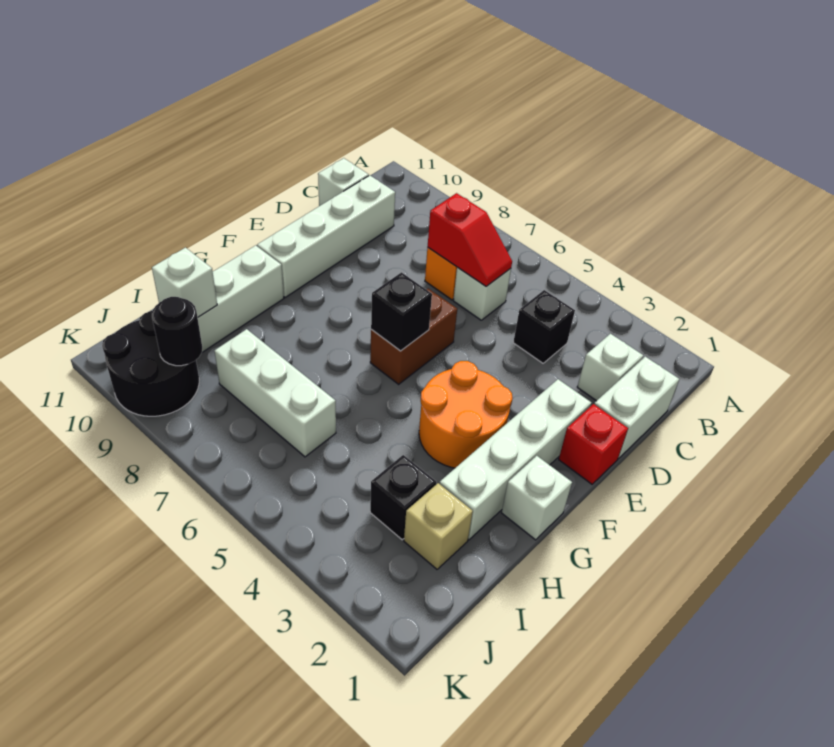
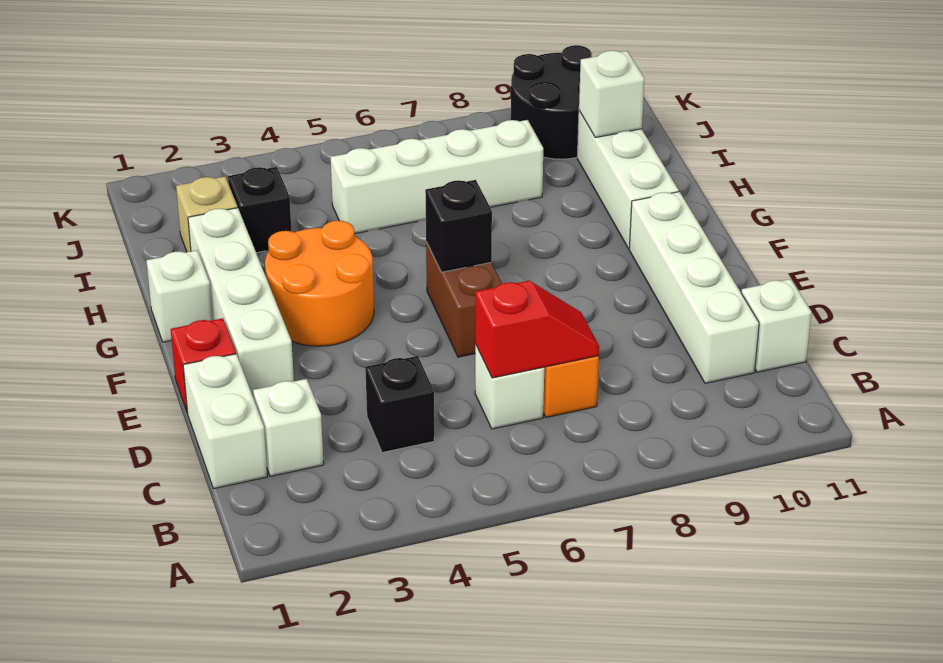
red 1x2 slope [428,193,512,286] -> red 1x2 slope turned to [475,281,599,378]
white 1x3 brick [214,329,336,457] -> white 1x4 brick [331,120,543,234]
black 1x1 round brick [152,297,202,366] -> none

